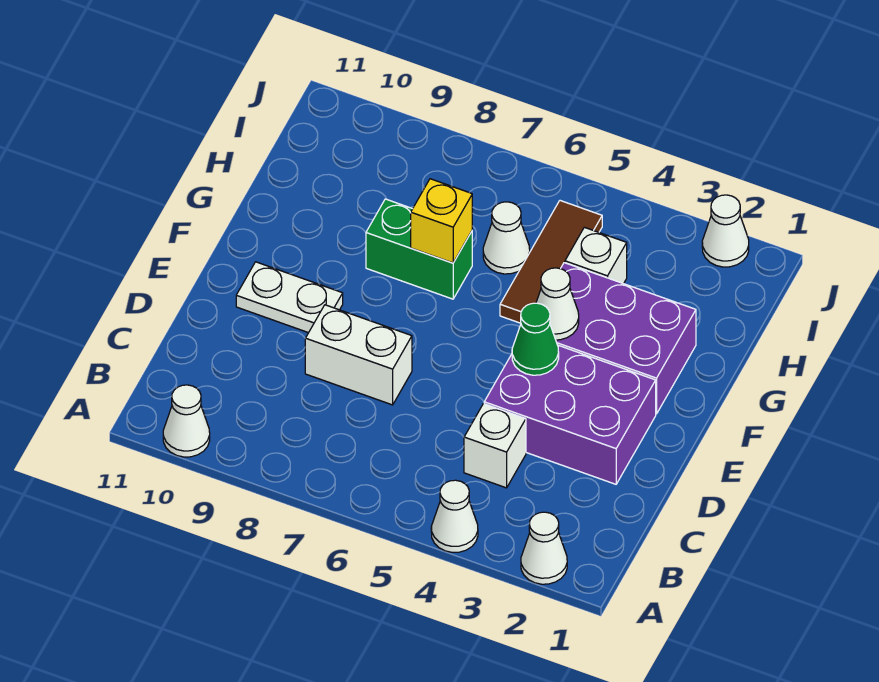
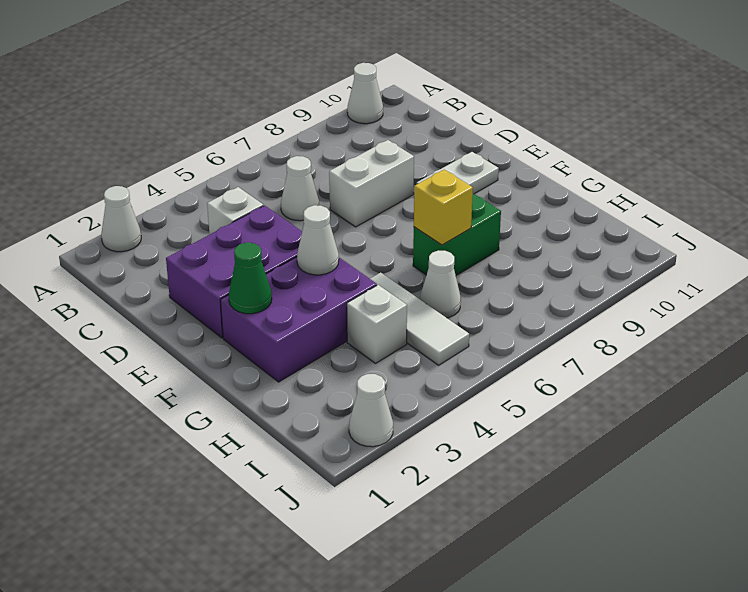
white 1x1 cone [431,480,478,552] -> white 1x1 cone moved to [281,156,319,221]
green 1x1 cone [512,303,559,375] -> green 1x1 cone moved to [229,243,272,314]
brown 1x3 tile [500,201,602,323] -> white 1x3 tile [370,273,469,365]

